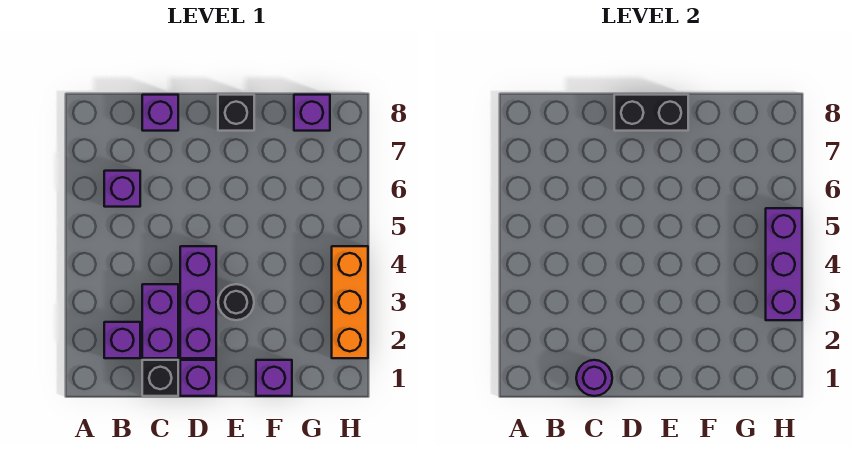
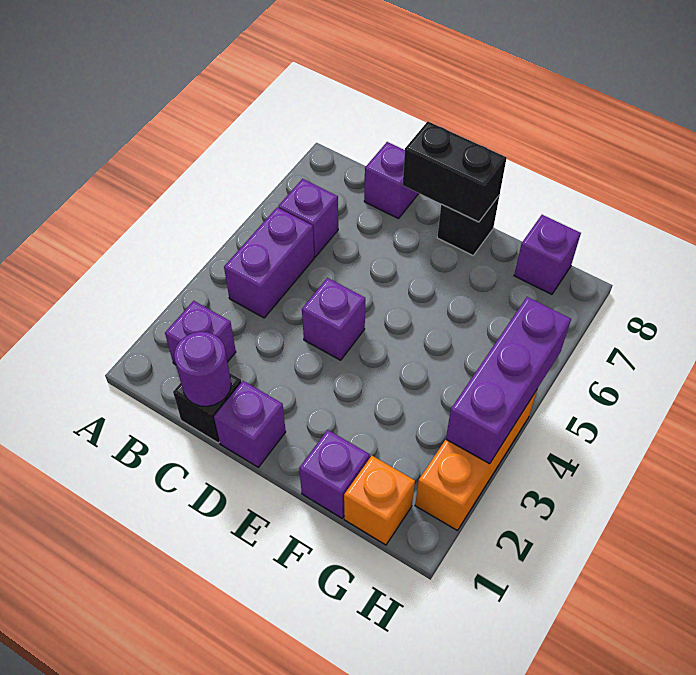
purple 1x2 brick [142,284,178,358] -> purple 1x2 brick moved to [224,208,314,318]
purple 1x3 brick [180,246,216,358] -> purple 1x1 brick [302,278,365,360]
black 1x1 round brick [218,284,254,320] -> none
none -> orange 1x1 brick [344,456,415,545]

